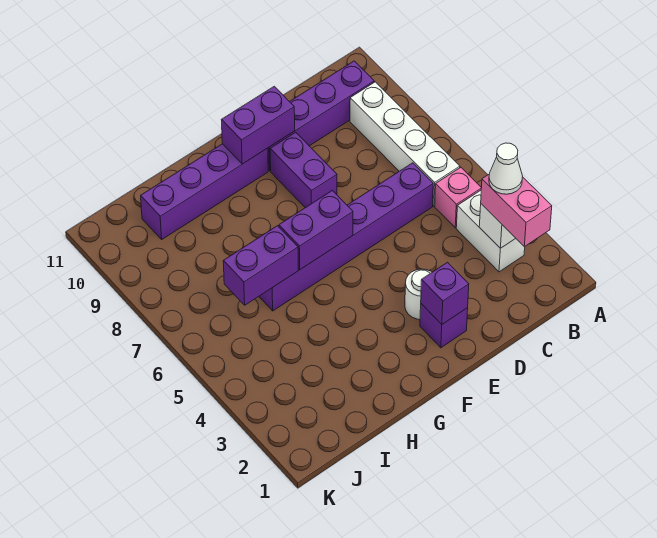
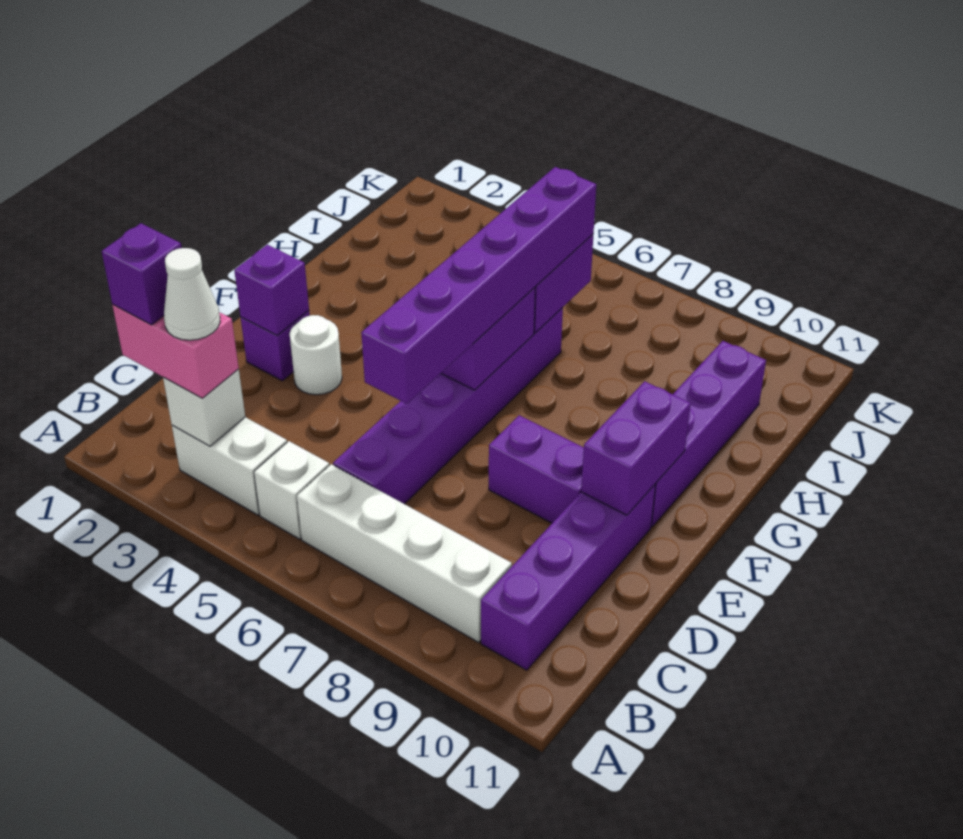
none -> purple 1x1 brick [102,223,182,325]
pink 1x1 brick [435,167,481,228] -> white 1x1 brick [254,441,329,539]
none -> purple 1x6 brick [361,167,596,404]

